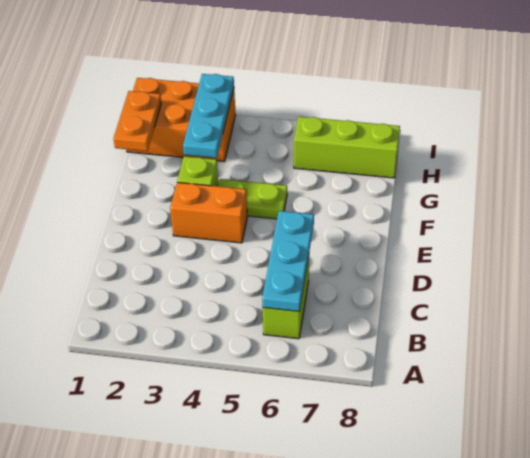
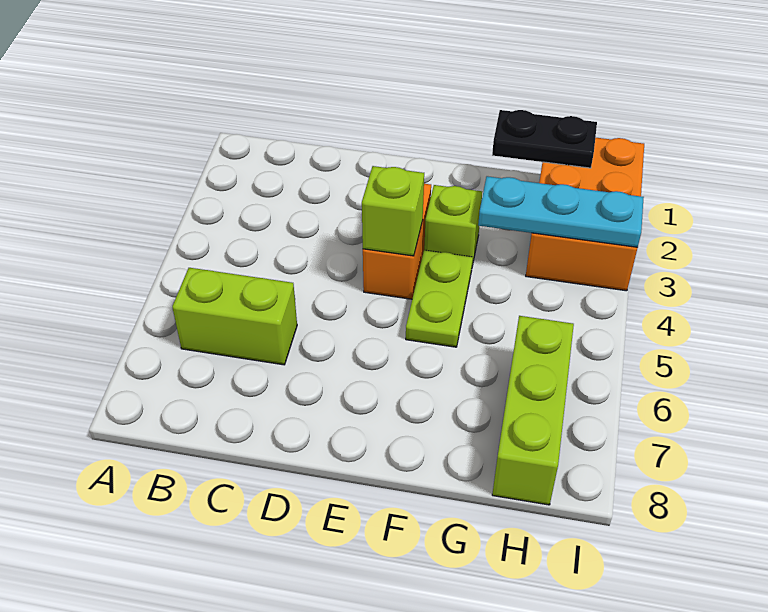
cyan 1x3 plate [262,211,314,311] -> none
none -> lime 1x1 brick [362,166,424,256]
orange 1x2 plate [114,91,161,151] -> black 1x2 plate [492,110,597,168]

